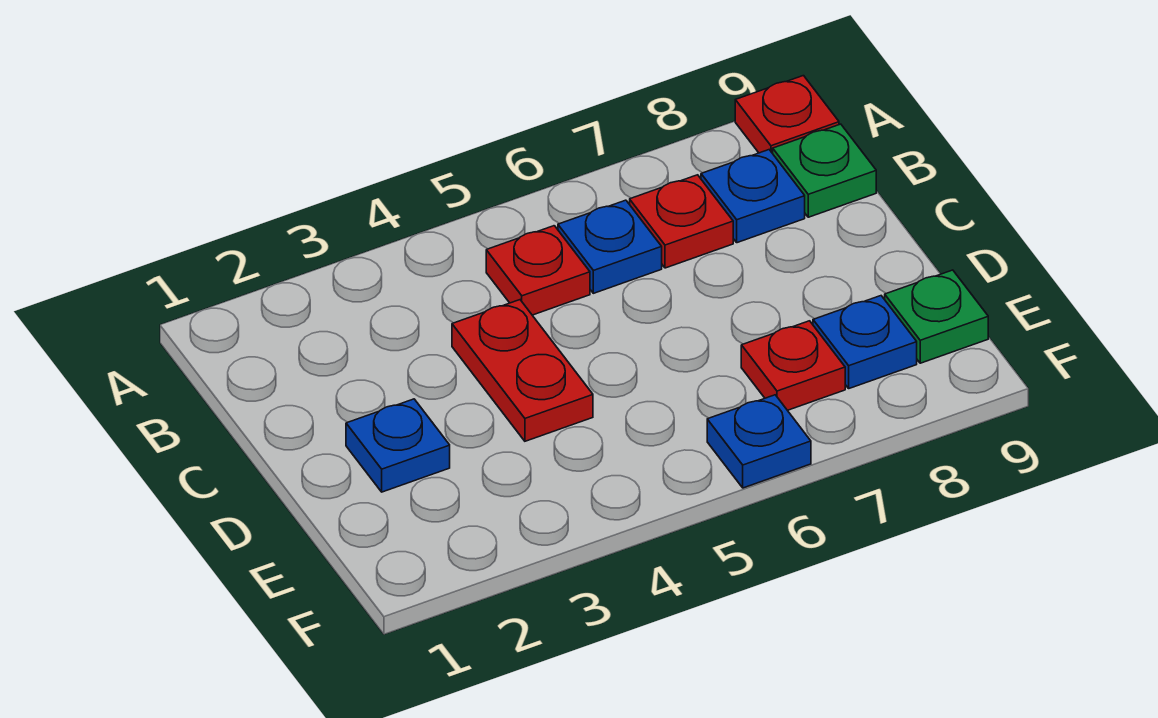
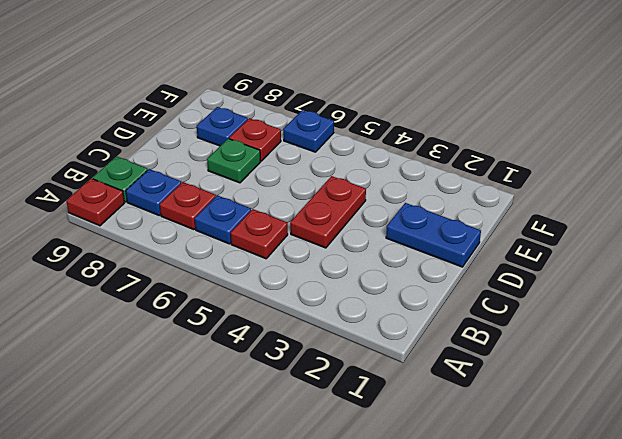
blue 1x1 plate [346,399,450,492] -> blue 1x2 plate [386,203,481,267]
green 1x1 plate [885,270,988,363] -> green 1x1 plate moved to [207,139,260,183]

